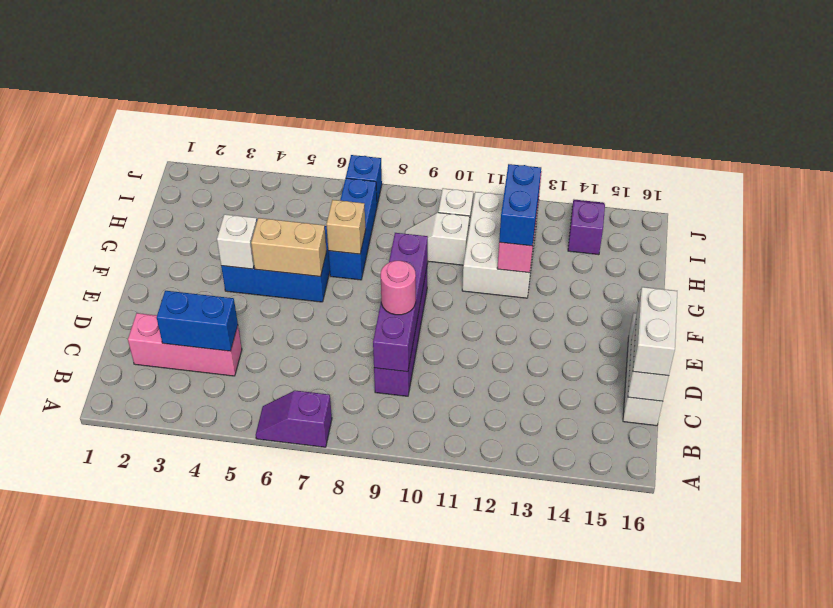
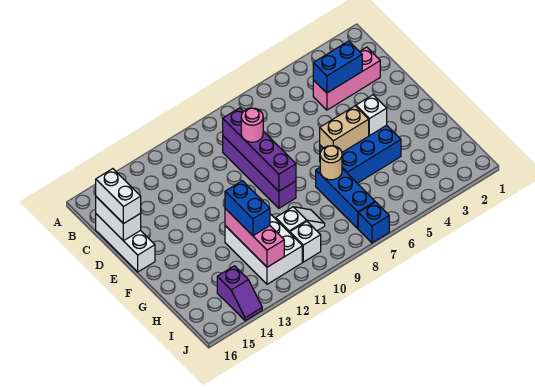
purple 1x2 slope [256,391,332,447] -> none
tan 1x1 brick [326,200,366,254] -> tan 1x1 round brick [320,146,342,180]

